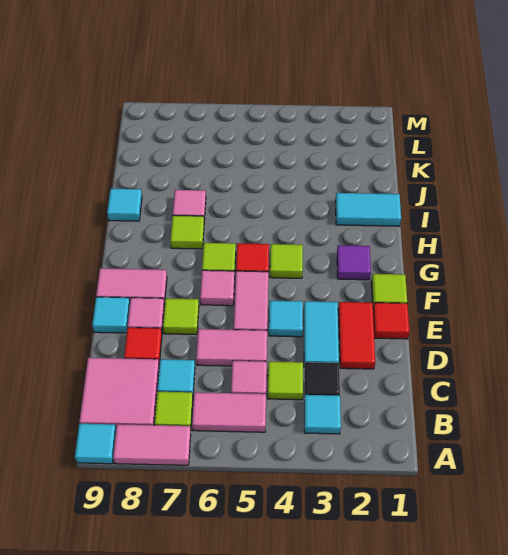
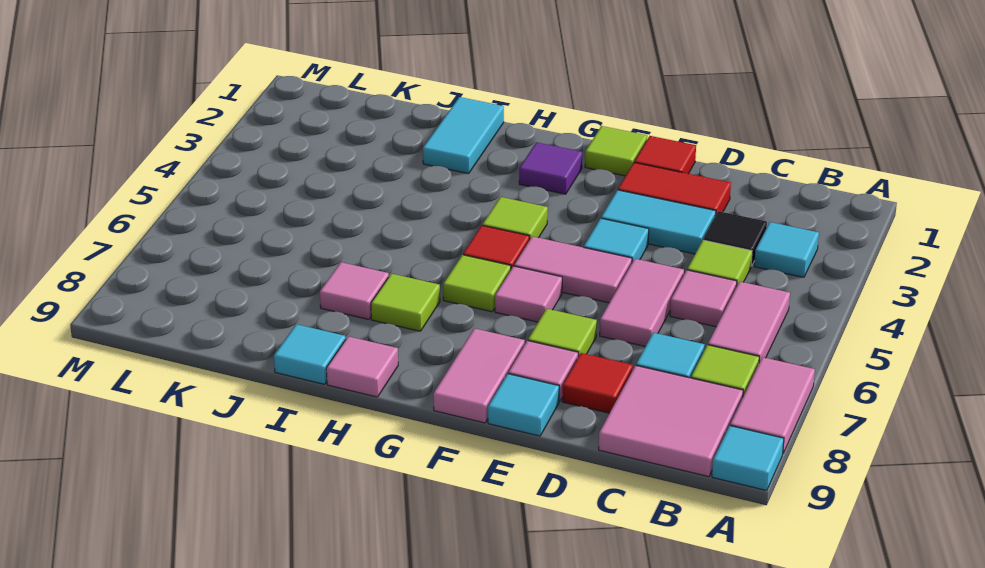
none -> pink 1x1 tile [326,336,398,397]

